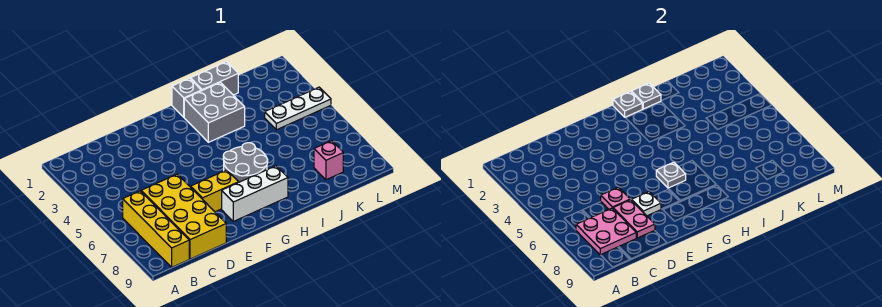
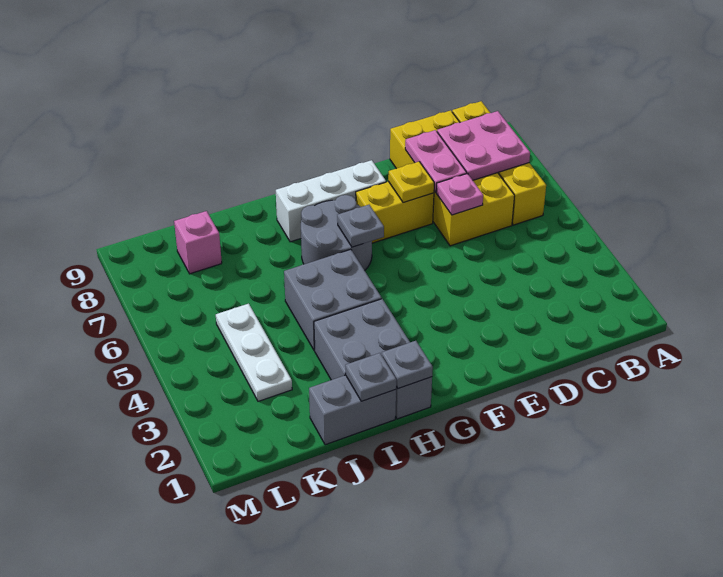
white 1x1 plate [632,192,661,216] -> yellow 1x1 plate [388,162,434,203]
none -> grey 2x2 brick [284,249,382,351]
white 1x3 plate [265,87,331,130] -> white 1x3 plate turned to [216,304,292,401]

